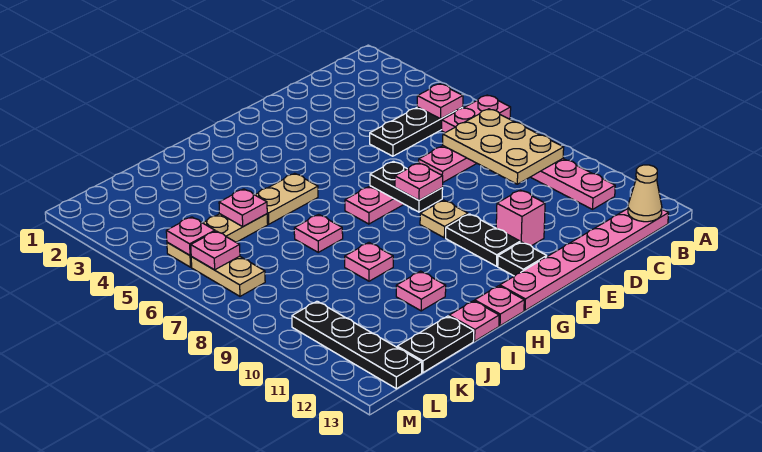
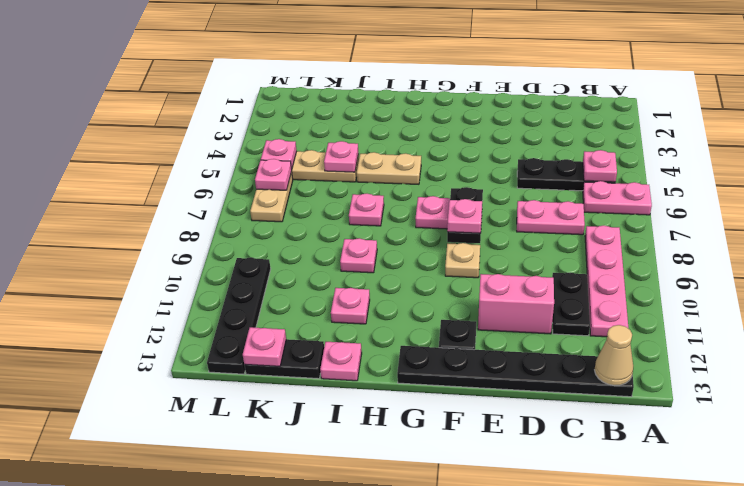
tan 2x3 plate [443,109,564,184] -> none
pink 1x6 plate [500,209,669,310] -> black 1x6 plate [397,346,634,397]
pink 1x1 brick [496,190,545,246] -> pink 1x2 brick [478,274,554,334]
black 1x2 plate [446,214,520,266] -> black 1x2 plate moved to [552,272,590,336]
pink 1x1 plate [475,286,524,326] -> pink 1x1 plate moved to [243,327,286,366]

